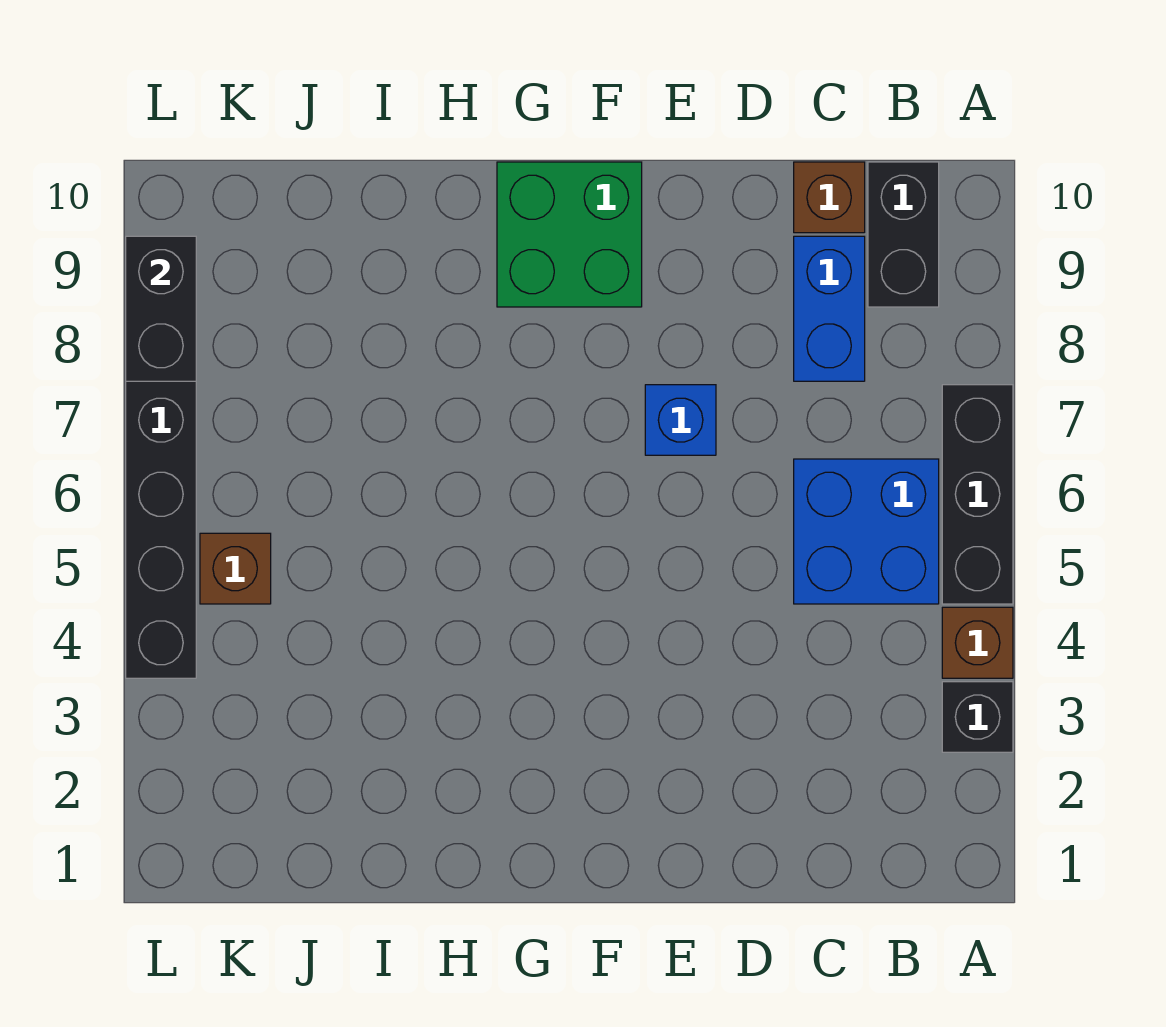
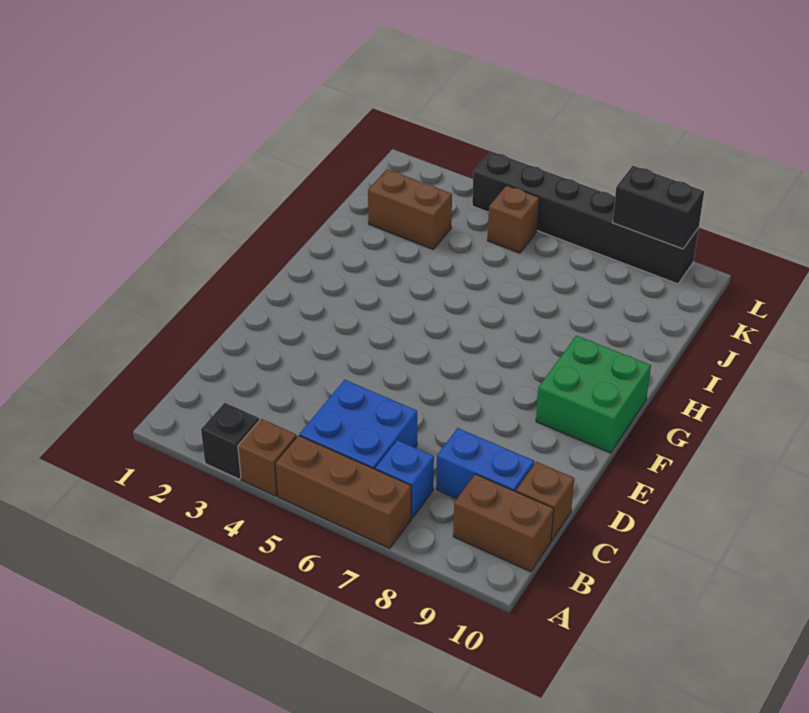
black 1x3 brick [942,385,1013,604] -> brown 1x3 brick [275,435,411,548]
black 1x2 brick [868,162,939,307] -> brown 1x2 brick [453,474,554,572]
blue 1x1 brick [645,385,716,455] -> blue 1x1 brick moved to [375,440,434,518]
none -> brown 1x2 brick [368,169,452,249]

